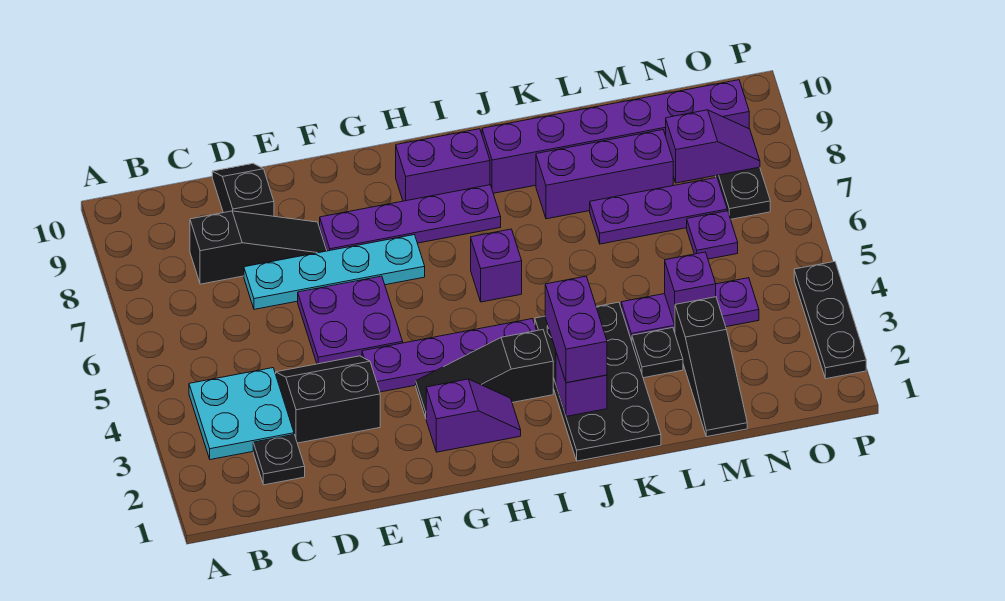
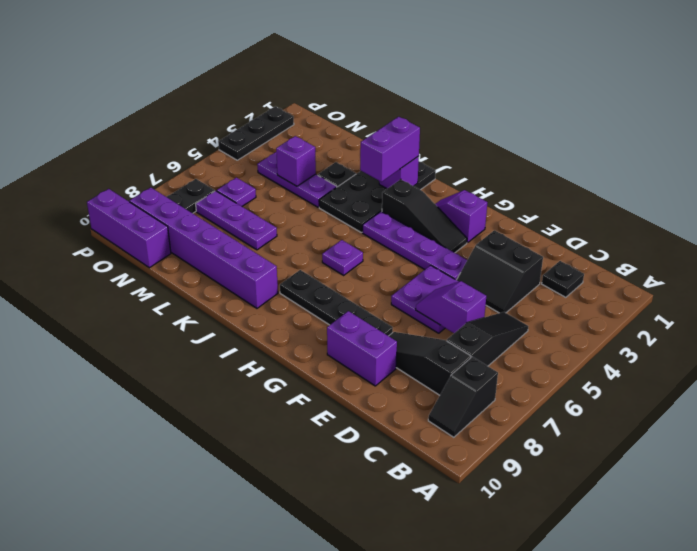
cyan 2x2 plate [189,368,294,460] -> none
cyan 1x4 plate [244,235,425,309] -> none
black 1x2 slope [212,163,274,216] -> black 1x2 slope moved to [428,357,498,437]
purple 1x4 plate [320,185,501,251] -> black 1x4 plate [280,270,393,336]
purple 1x2 brick [396,129,490,201] -> purple 1x2 brick moved to [327,311,397,386]
purple 1x1 brick [471,229,522,302] -> purple 1x1 plate [322,240,363,275]
purple 1x3 brick [536,130,673,219] -> purple 1x3 brick moved to [87,189,171,268]
black 1x3 slope [675,297,747,437] -> black 1x3 slope moved to [447,312,528,366]
purple 1x2 slope [666,110,760,183] -> purple 1x2 slope moved to [416,281,486,333]

